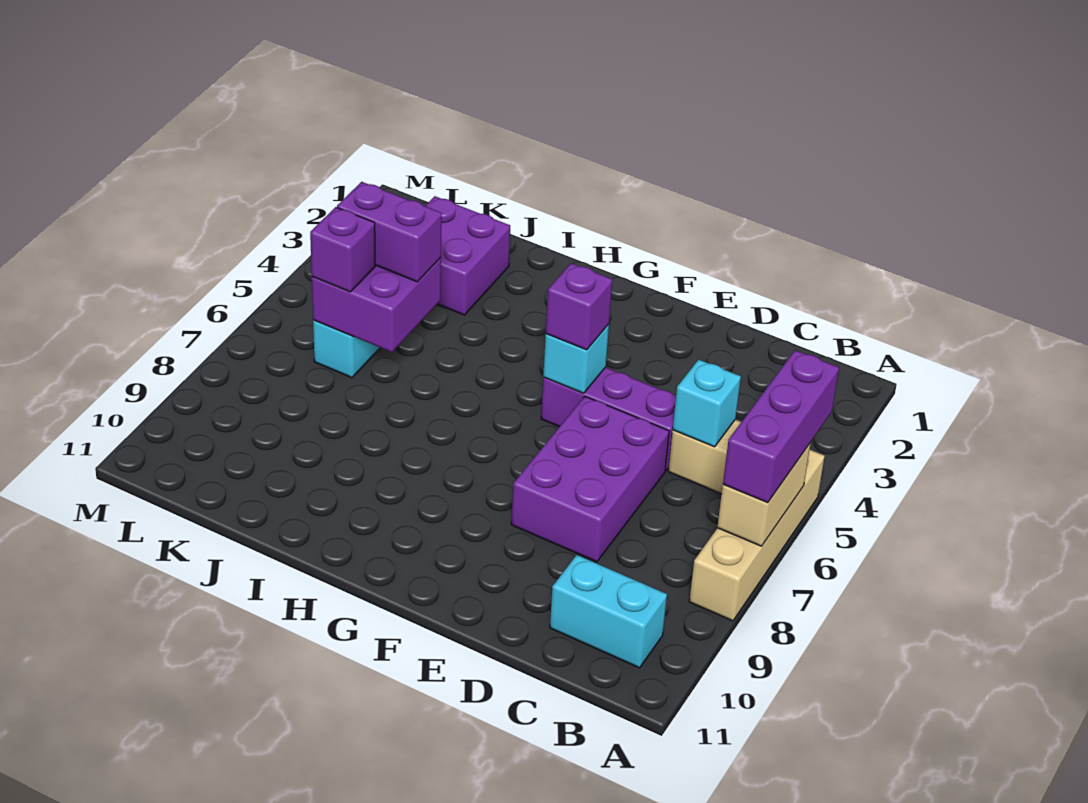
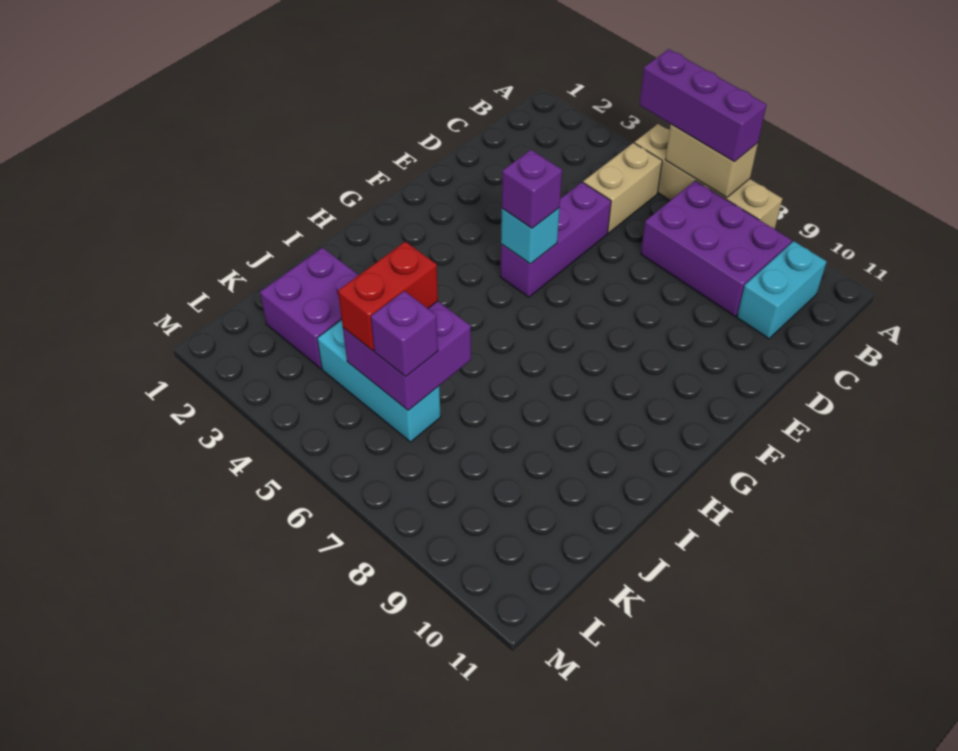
cyan 1x1 brick [673,360,741,447] -> none
purple 2x3 brick [511,396,669,562] -> purple 2x3 brick moved to [641,181,792,316]
purple 1x2 brick [337,182,442,282] -> red 1x2 brick [338,242,438,351]

